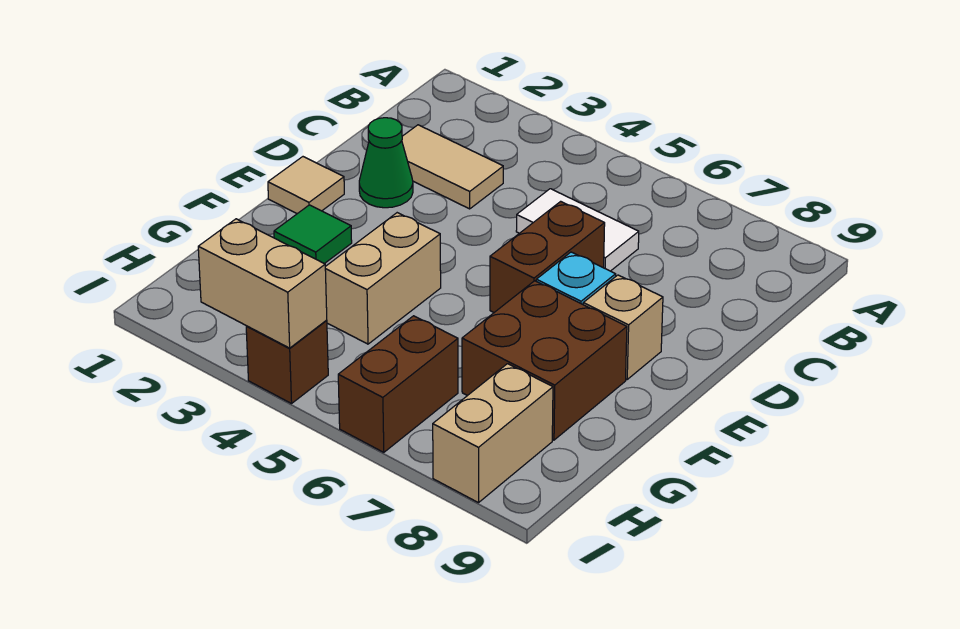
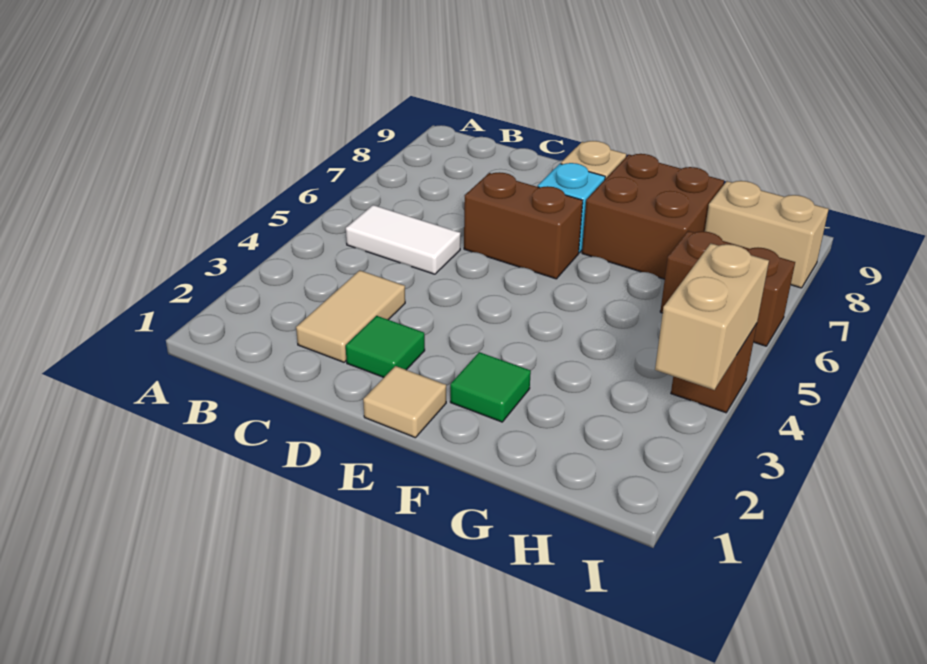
white 1x2 tile [516,189,639,271] -> white 1x2 tile turned to [346,205,461,274]
green 1x1 cone [359,118,413,208] -> green 1x1 tile [346,316,425,377]
tan 1x2 brick [325,213,441,344] -> none

